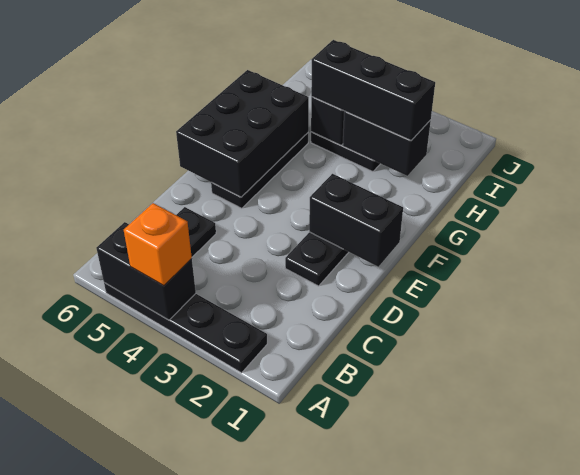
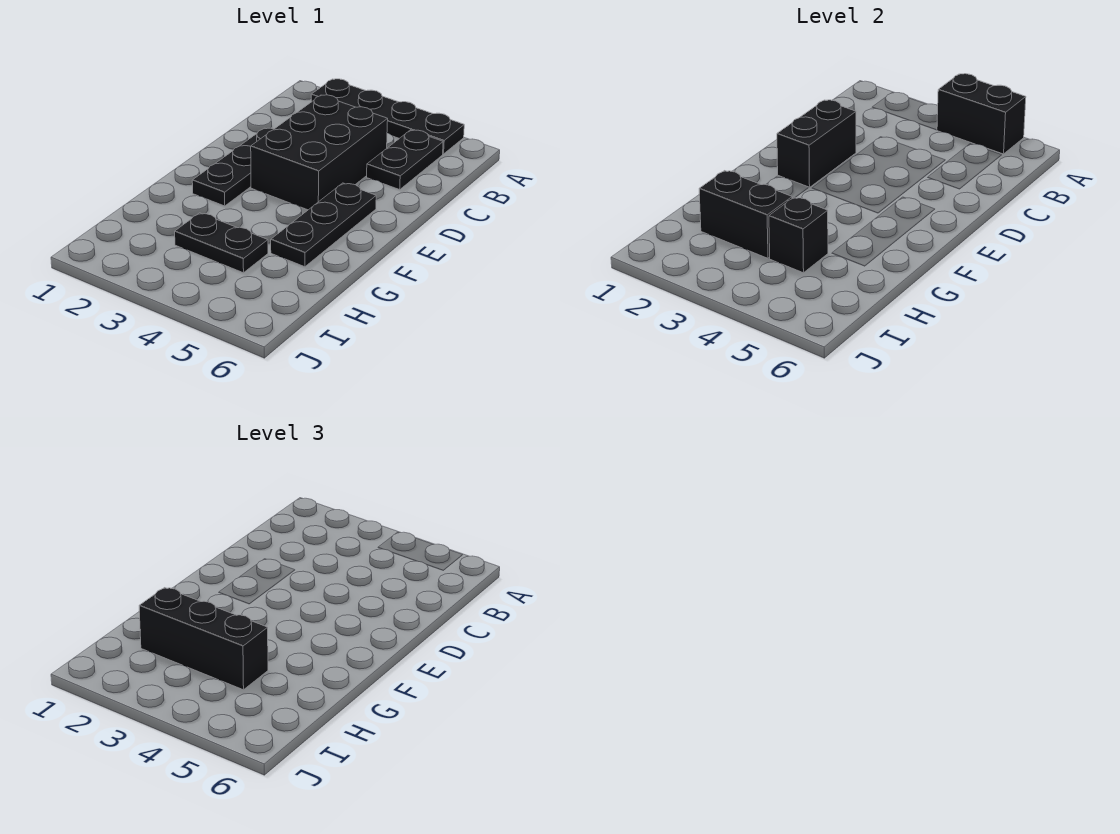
orange 1x1 brick [124,203,192,286] -> none
black 1x2 brick [309,174,403,267] -> black 1x2 brick turned to [777,100,856,188]
black 2x3 brick [176,70,309,197] -> black 2x3 brick moved to [251,95,388,210]

